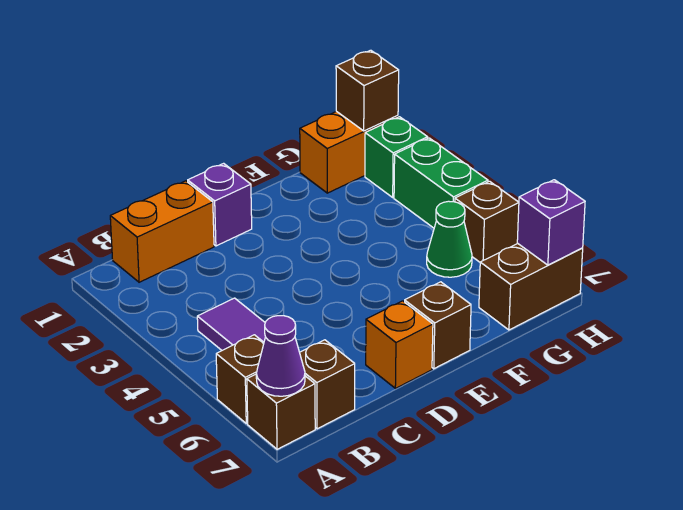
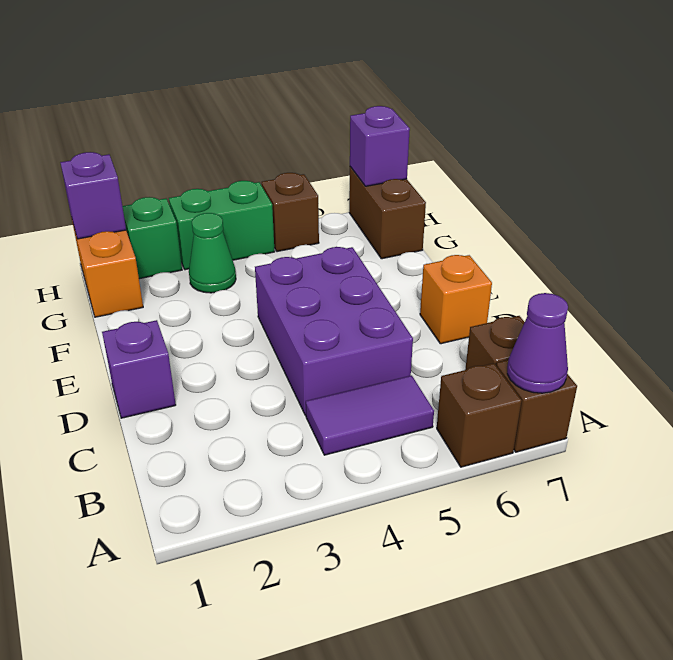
orange 1x2 brick [110,181,214,282] -> none
none -> purple 2x3 brick [255,247,413,416]
brown 1x1 brick [405,282,471,369] -> none
green 1x1 cone [427,201,472,277] -> green 1x1 cone moved to [189,213,236,293]
brown 1x1 brick [336,50,399,131] -> purple 1x1 brick [60,152,126,239]

